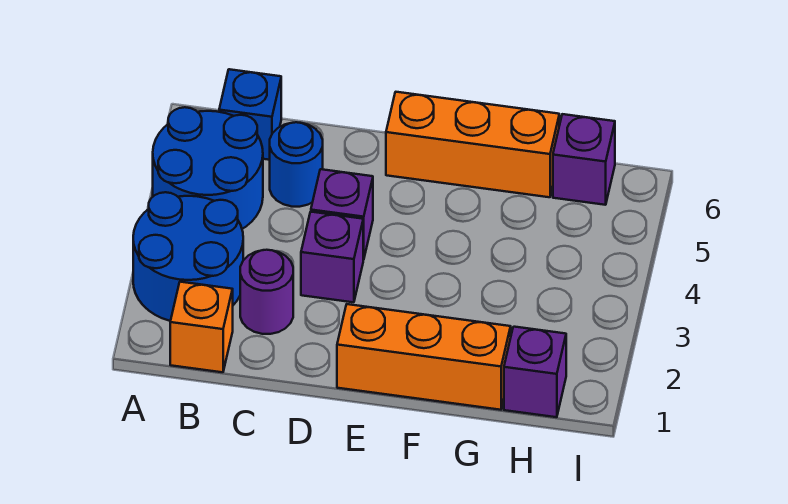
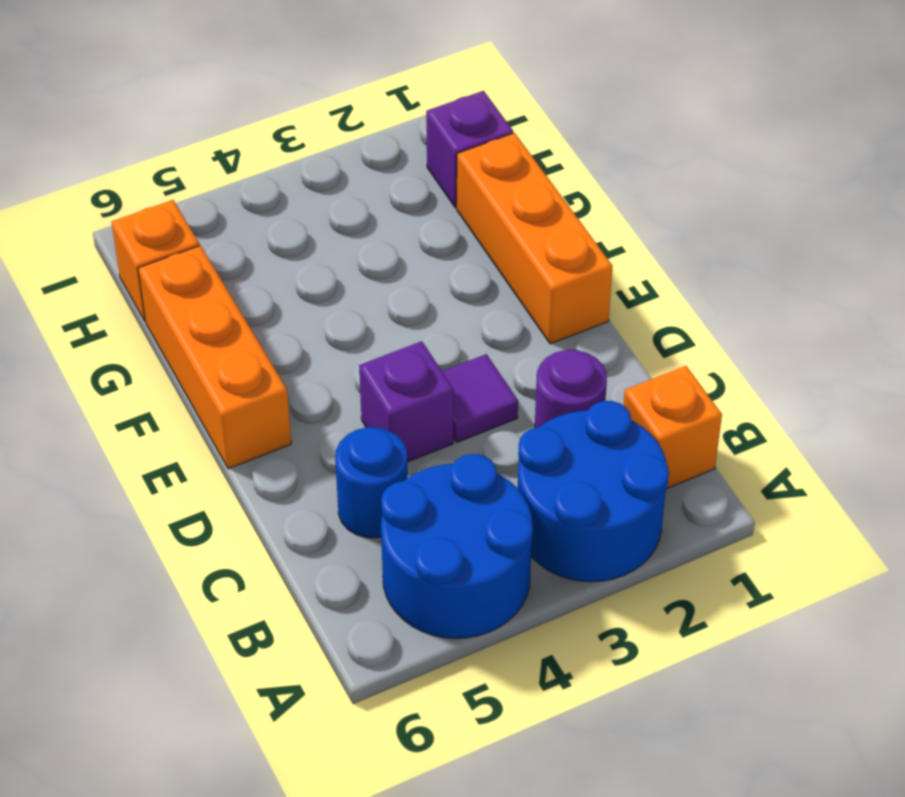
blue 1x1 brick [219,69,281,160] -> none
purple 1x1 brick [301,212,363,302] -> purple 1x1 tile [442,354,518,442]
purple 1x1 brick [553,114,615,205] -> orange 1x1 brick [112,200,200,321]

